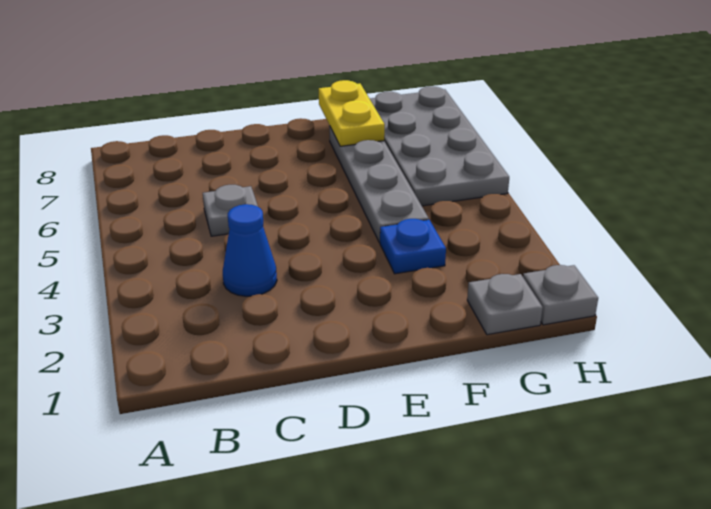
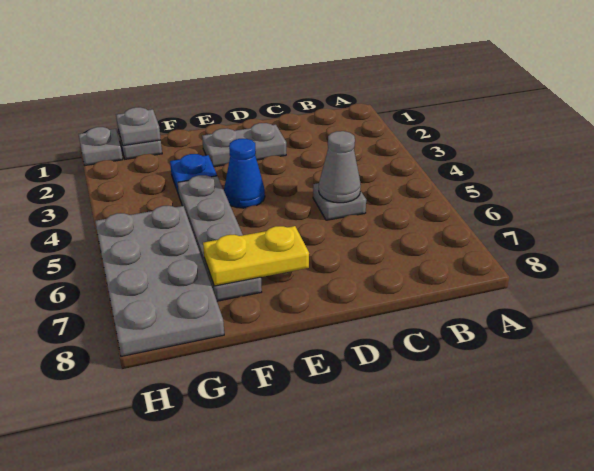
blue 1x1 cone [223,204,277,296] -> blue 1x1 cone moved to [224,139,265,208]
none -> grey 1x1 cone [319,131,361,203]
none -> grey 1x2 plate [202,123,286,167]
yellow 1x2 plate [319,80,385,146] -> yellow 1x2 plate turned to [203,226,309,286]
none -> grey 1x1 plate [116,107,161,146]

